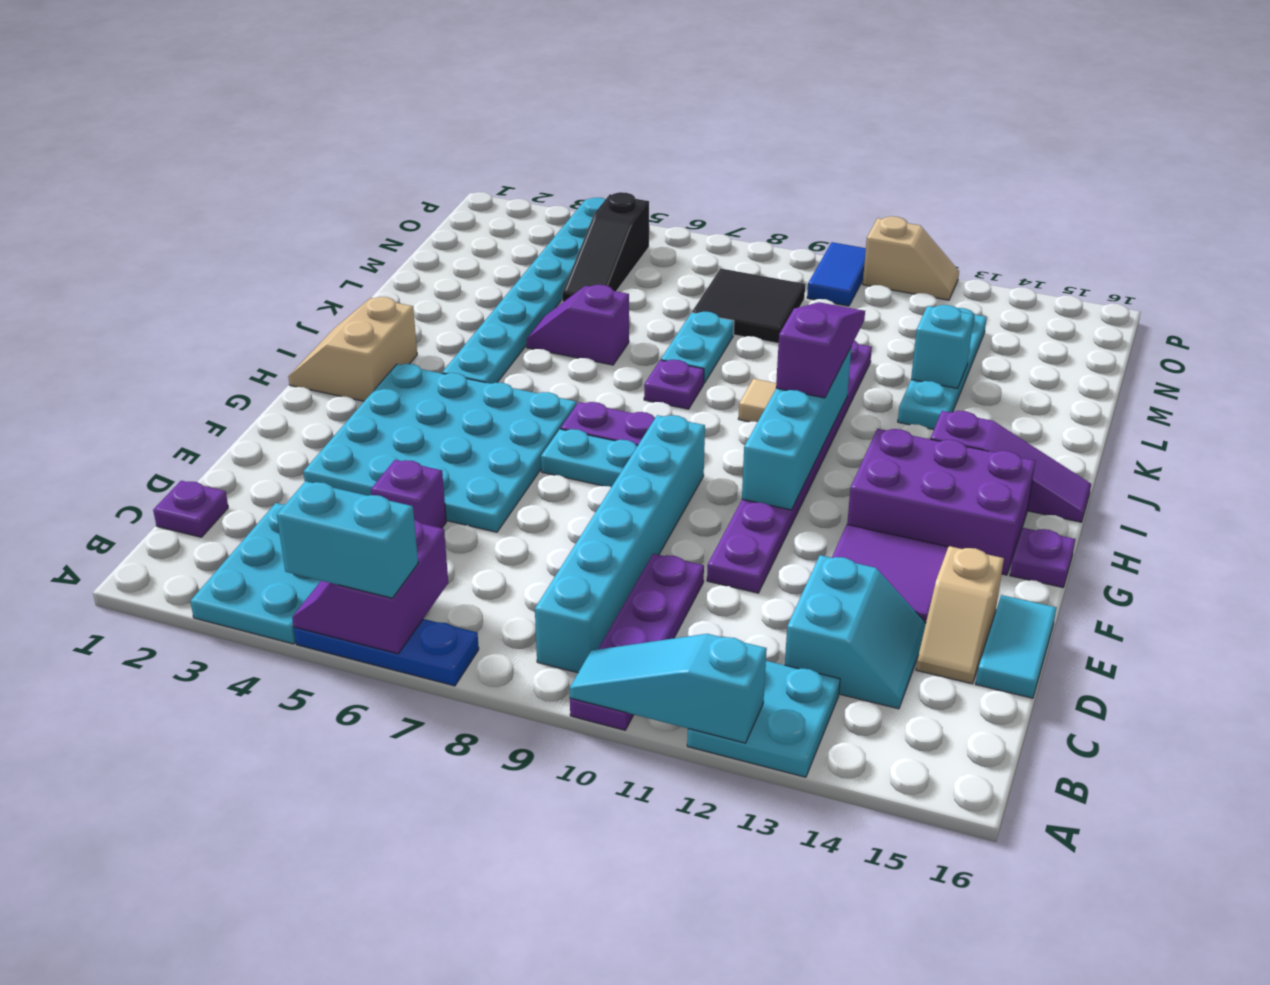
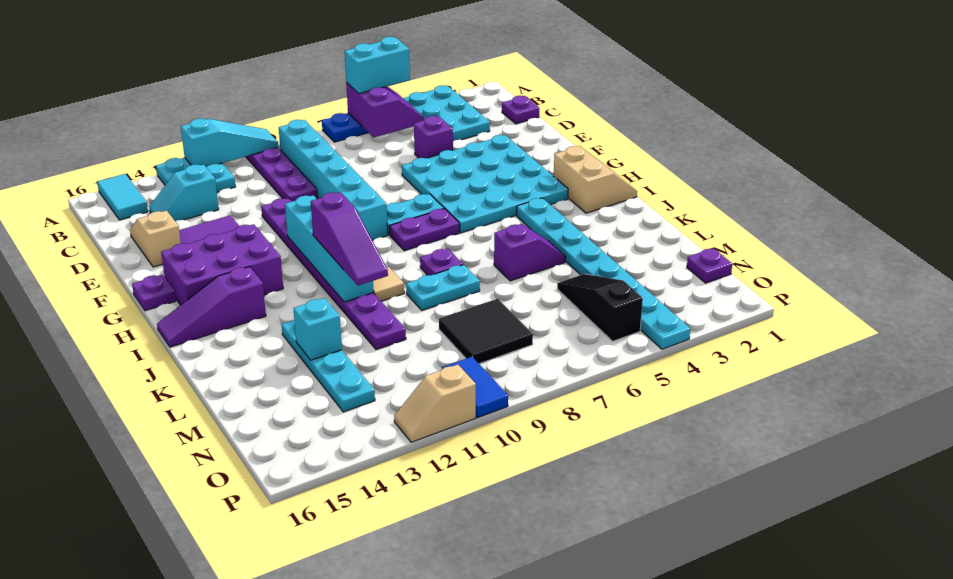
cyan 2x2 slope [785,555,926,709] -> cyan 1x2 slope [149,165,219,221]
cyan 1x2 tile [976,595,1056,698] -> cyan 1x2 tile moved to [97,174,148,220]
cyan 1x2 plate [661,312,734,383] -> cyan 1x2 plate turned to [406,265,480,310]
none -> purple 1x1 plate [687,248,732,283]

